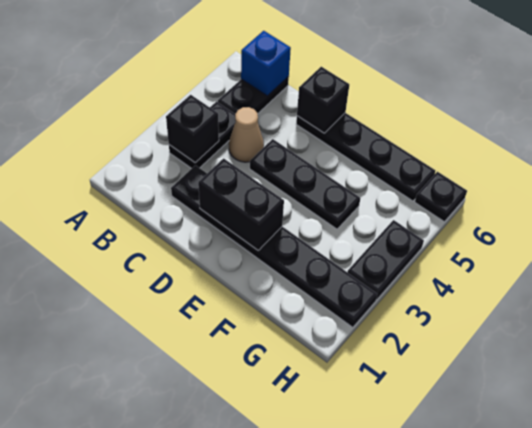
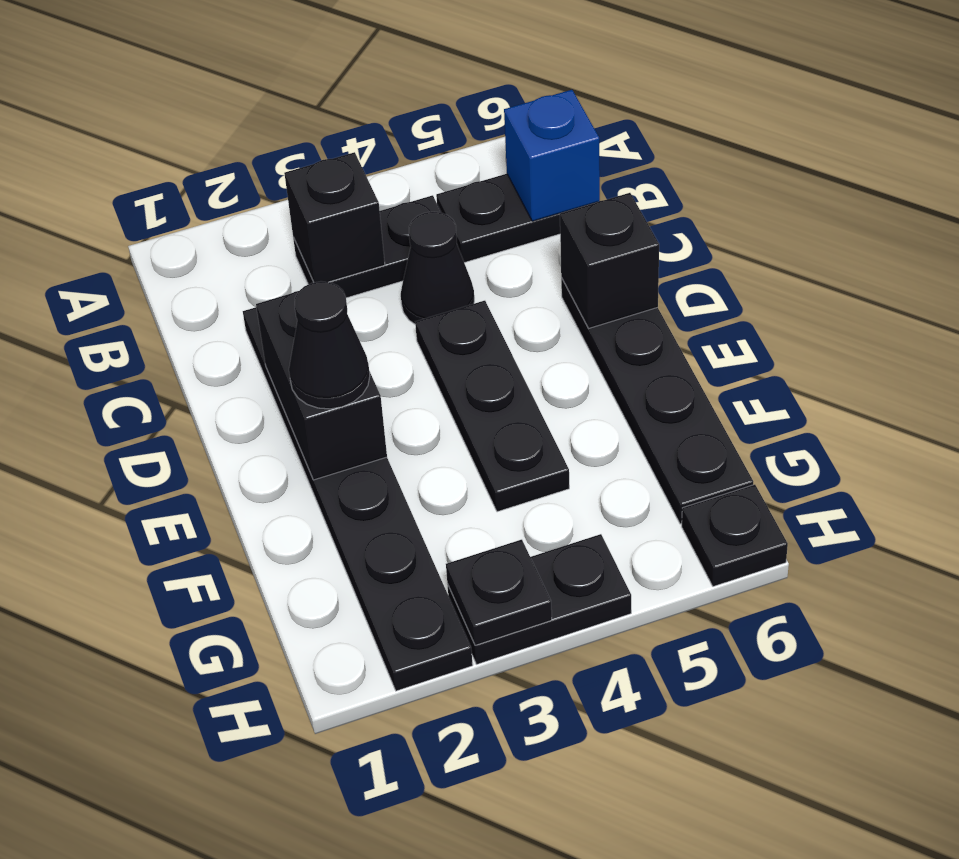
tan 1x1 cone [229,107,264,162] -> black 1x1 cone [401,212,474,324]
none -> black 1x1 cone [289,281,370,409]
none -> black 1x1 plate [446,540,552,645]

